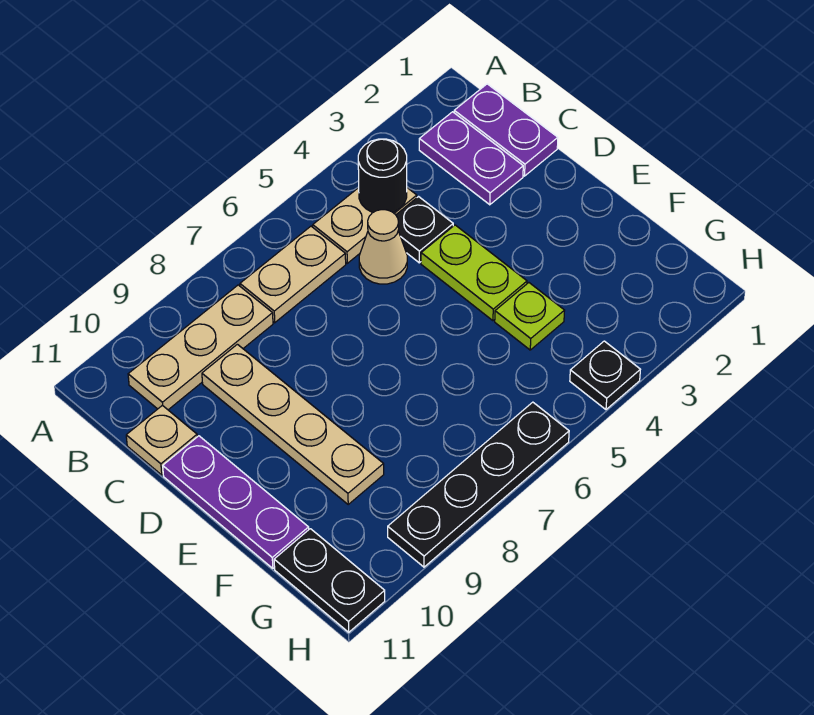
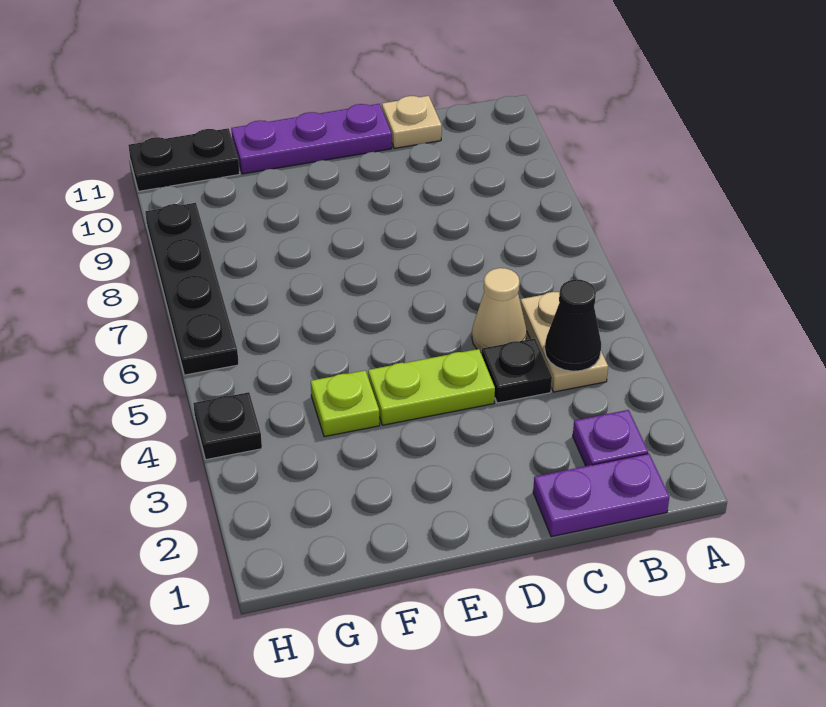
purple 1x2 plate [419,112,523,205] -> purple 1x1 plate [573,410,648,466]
black 1x1 round brick [358,139,407,212] -> black 1x1 cone [545,279,601,371]
tan 1x2 plate [240,226,346,323] -> none
tan 1x3 plate [128,285,273,410] -> none
tan 1x4 plate [202,344,384,504] -> none

